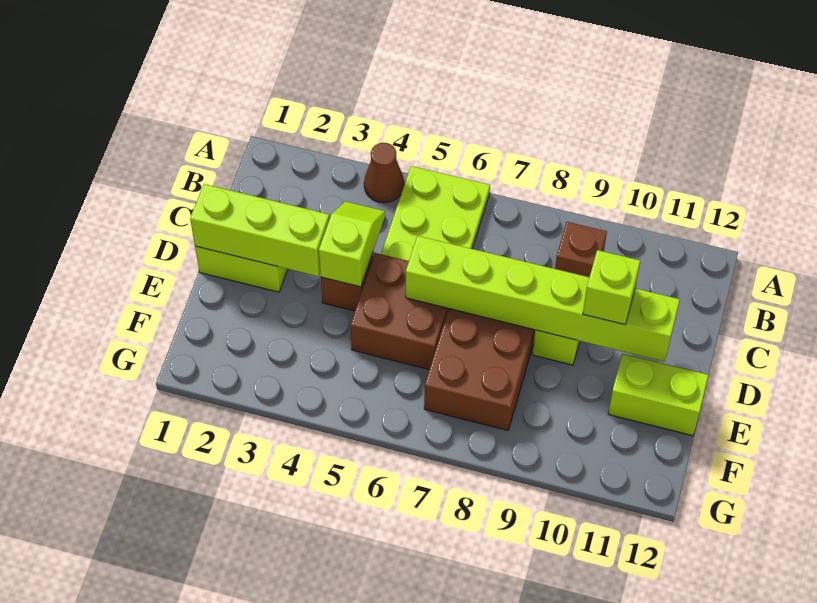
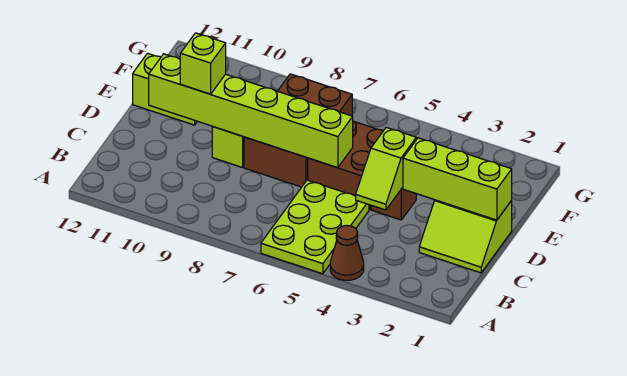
brown 1x1 brick [555,222,607,277] -> none

